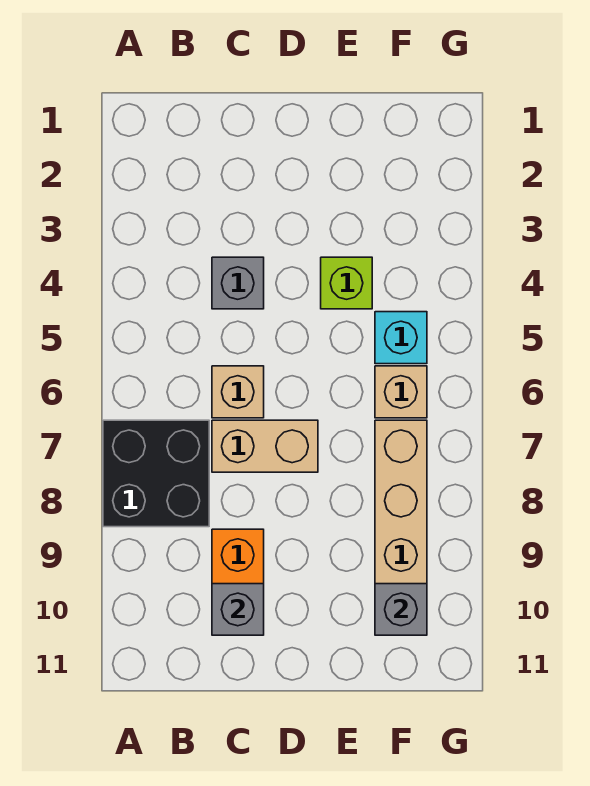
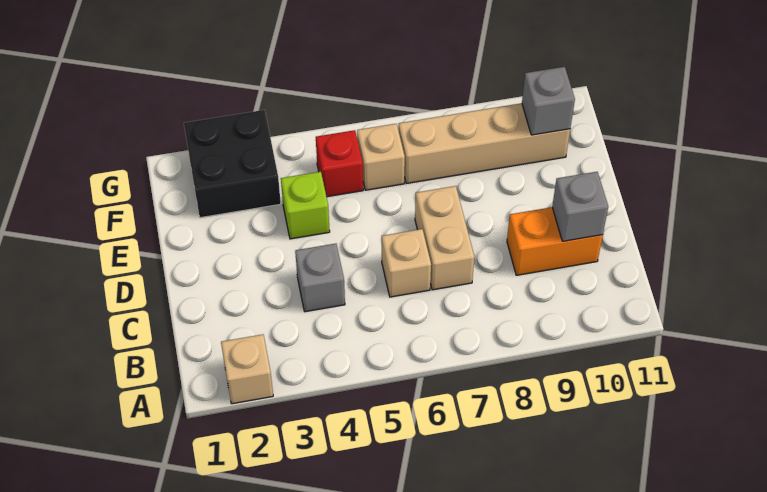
none -> tan 1x1 brick [221,334,273,404]
black 2x2 brick [103,420,209,527] -> black 2x2 brick moved to [184,110,281,218]
cyan 1x1 brick [375,312,427,364] -> red 1x1 brick [316,130,363,197]

